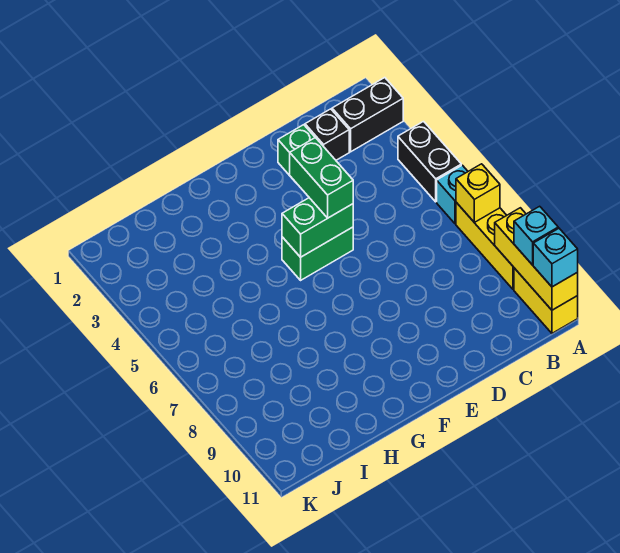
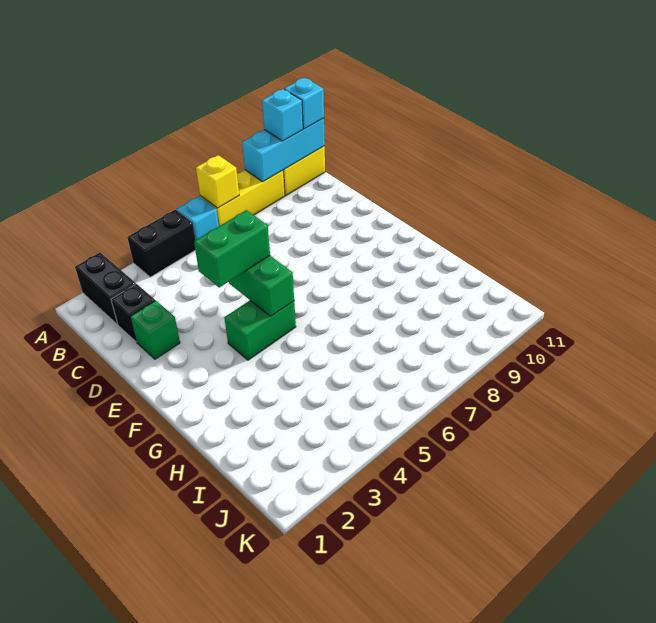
yellow 1x3 brick [495,208,578,310] -> cyan 1x3 brick [242,118,325,181]
green 1x2 brick [282,227,353,280] -> green 1x2 brick turned to [224,301,296,360]

